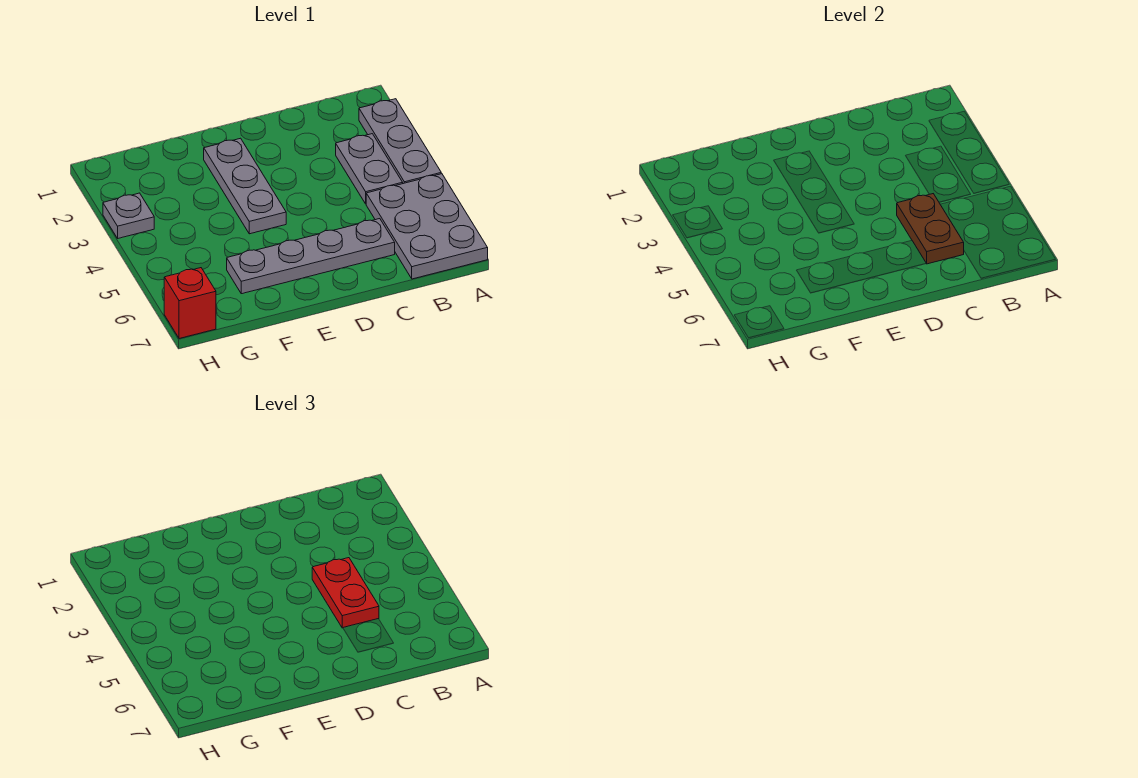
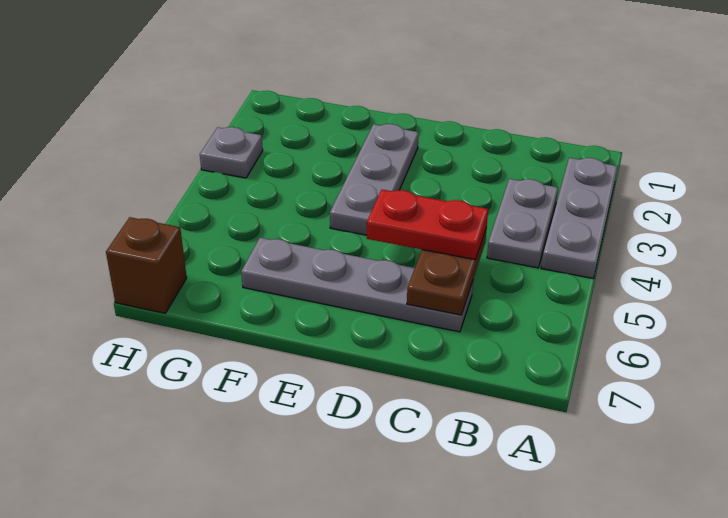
grey 2x3 plate [366,174,488,279] -> none
red 1x2 plate [312,558,379,628] -> red 1x2 plate turned to [367,190,488,260]
red 1x1 brick [164,268,216,339] -> brown 1x1 brick [106,217,187,313]

